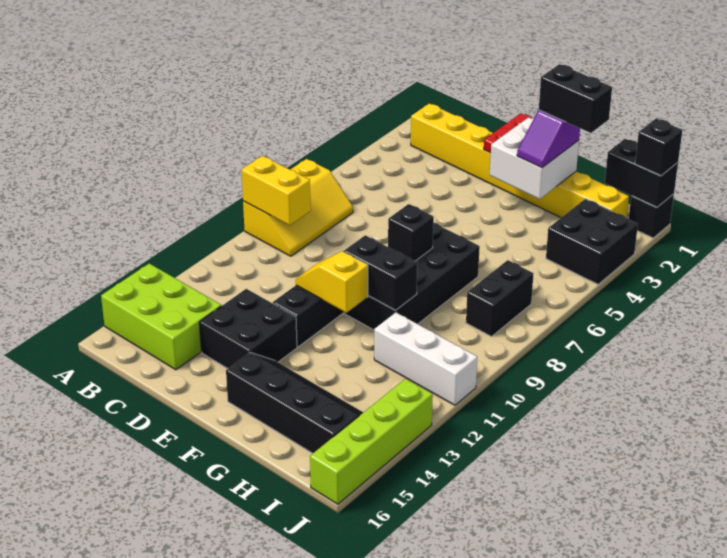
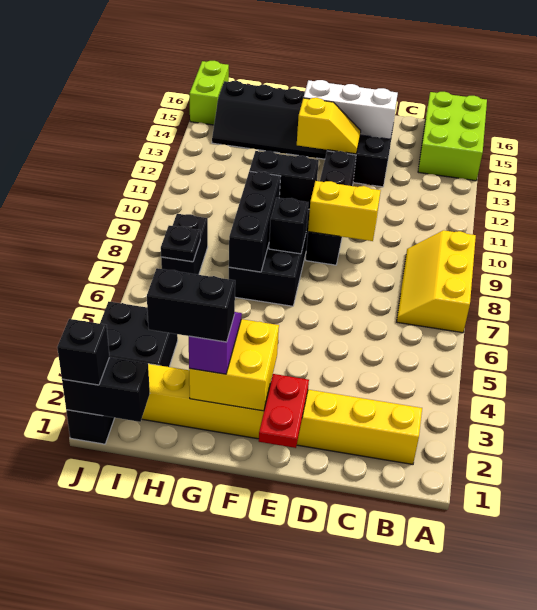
yellow 1x2 brick [241,156,311,225] -> yellow 1x2 brick moved to [308,181,381,241]
lime 2x3 brick [101,263,221,370] -> lime 2x3 brick turned to [418,92,487,181]
yellow 1x2 slope [296,251,368,313] -> yellow 1x2 slope moved to [297,98,361,154]
white 2x2 brick [490,117,579,199] -> yellow 2x2 brick [189,319,279,411]
none -> black 1x3 brick [229,171,280,272]
white 1x3 brick [374,313,477,405] -> white 1x3 brick moved to [304,80,398,139]
none -> black 1x1 plate [161,226,200,262]
lime 1x4 brick [310,379,433,504] -> lime 1x2 brick [190,61,229,125]

